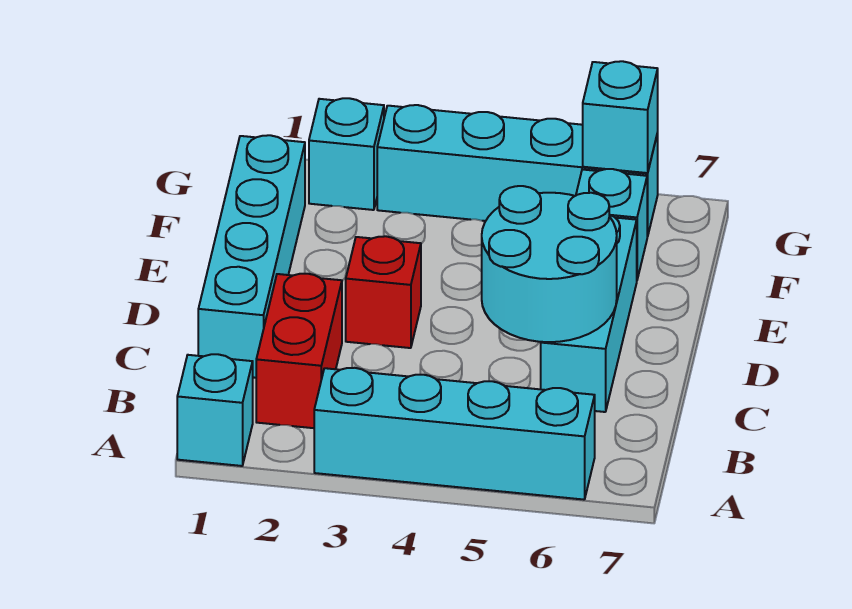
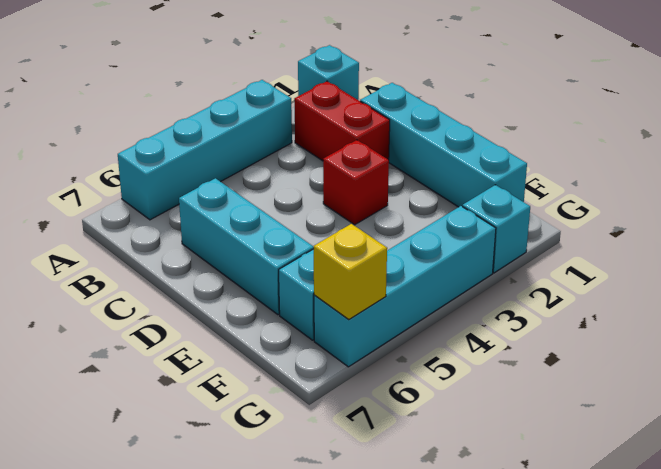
cyan 2x2 round brick [482,186,617,342] -> none
cyan 1x1 brick [583,61,658,173] -> yellow 1x1 brick [314,224,387,320]

